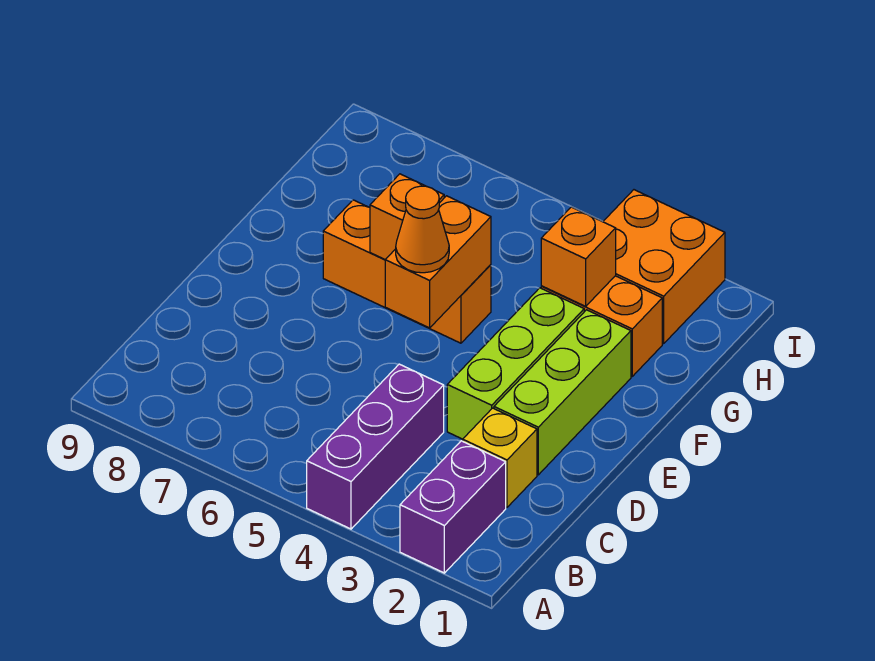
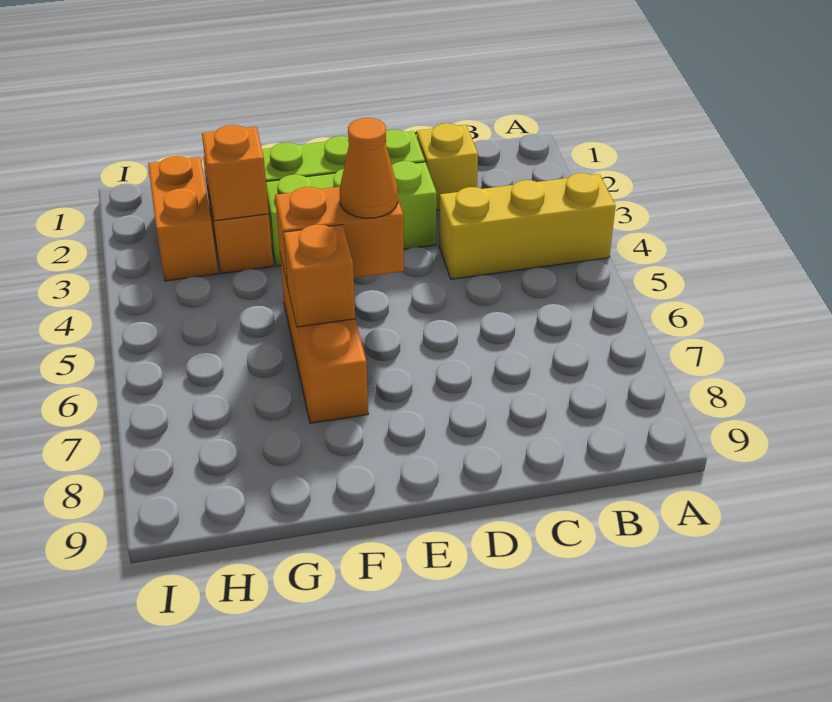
purple 1x2 brick [400,441,506,573] -> none
purple 1x3 brick [307,364,444,529] -> yellow 1x3 brick [439,173,616,279]
orange 2x2 brick [603,190,725,344] -> orange 1x2 brick [148,156,218,281]

